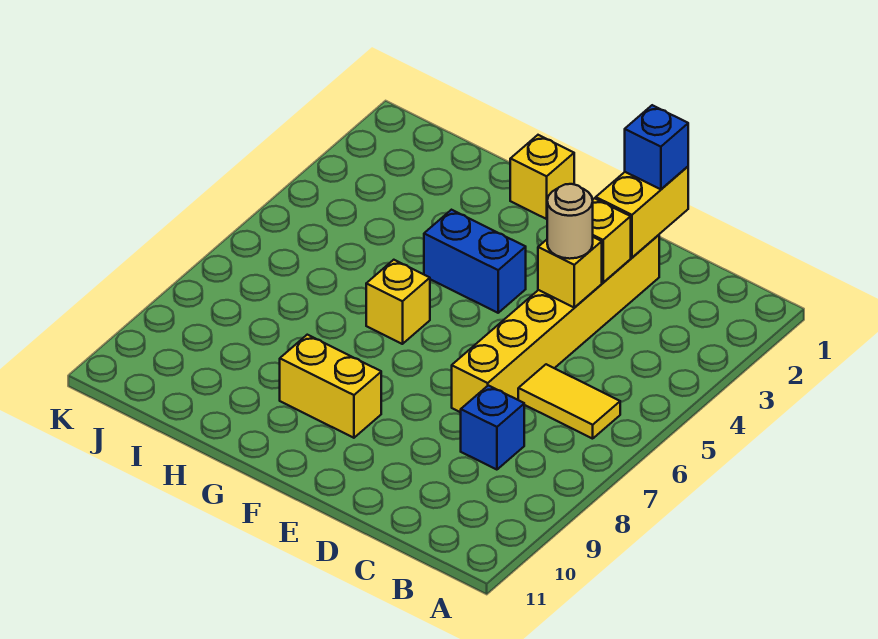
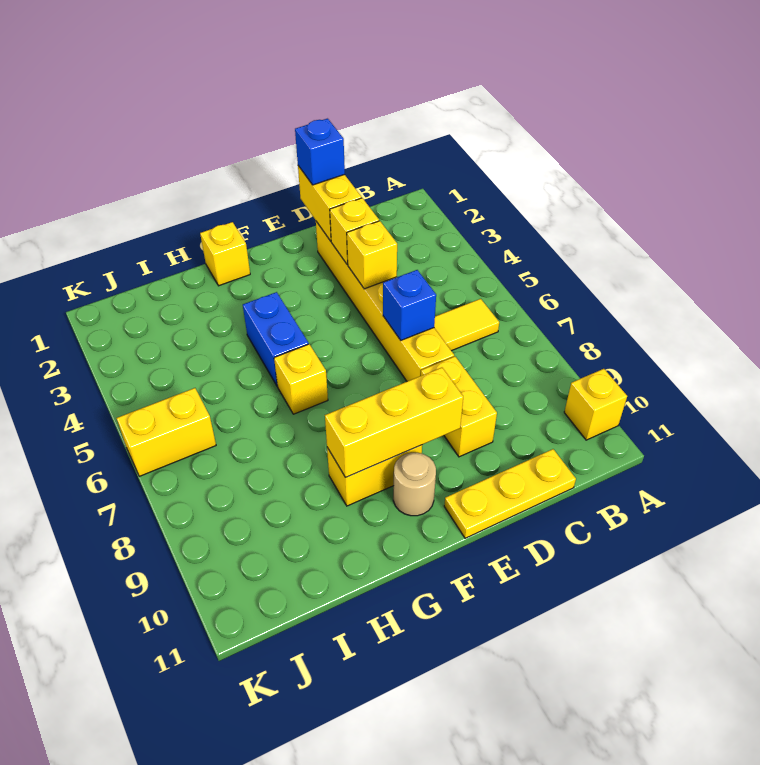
none -> yellow 1x1 brick [564,369,627,440]
blue 1x1 brick [461,385,524,470] -> blue 1x1 brick moved to [383,270,436,340]
none -> yellow 1x3 plate [444,449,576,538]
tan 1x1 round brick [547,184,593,259] -> tan 1x1 round brick moved to [393,453,436,516]
none -> yellow 1x2 brick [421,356,497,457]
none -> yellow 1x3 brick [325,368,463,478]
blue 1x2 brick [424,210,526,313] -> blue 1x2 brick turned to [243,292,309,386]
none -> yellow 1x2 brick [117,388,216,476]

